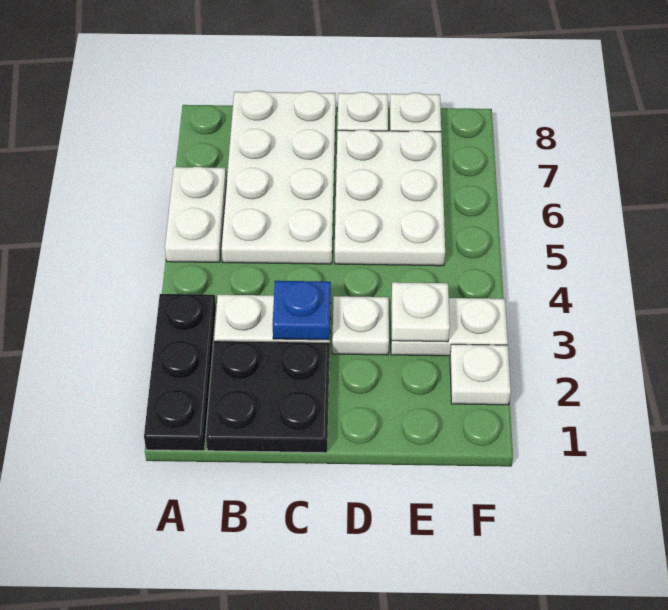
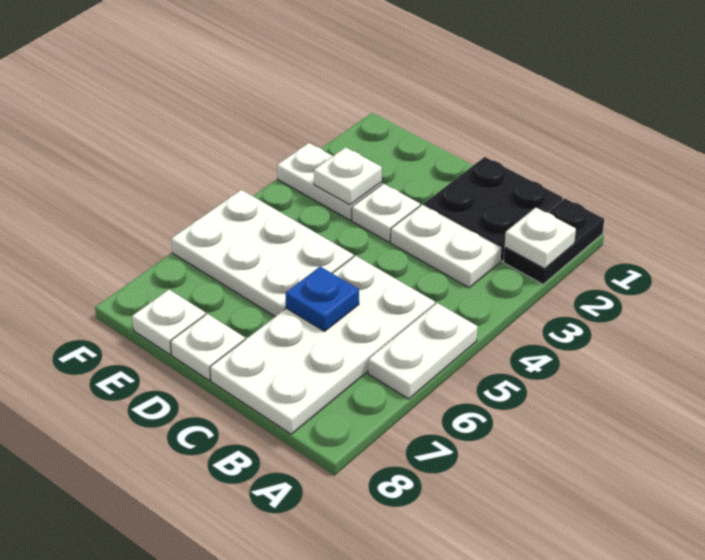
black 1x3 plate [144,294,216,451] -> black 1x2 plate [503,198,604,284]
blue 1x1 plate [272,281,331,340] -> blue 1x1 plate moved to [286,266,359,331]
white 2x3 plate [335,130,445,266] -> white 2x3 plate turned to [171,190,354,317]
white 1x1 plate [450,344,511,405] -> white 1x1 plate moved to [505,208,576,269]

